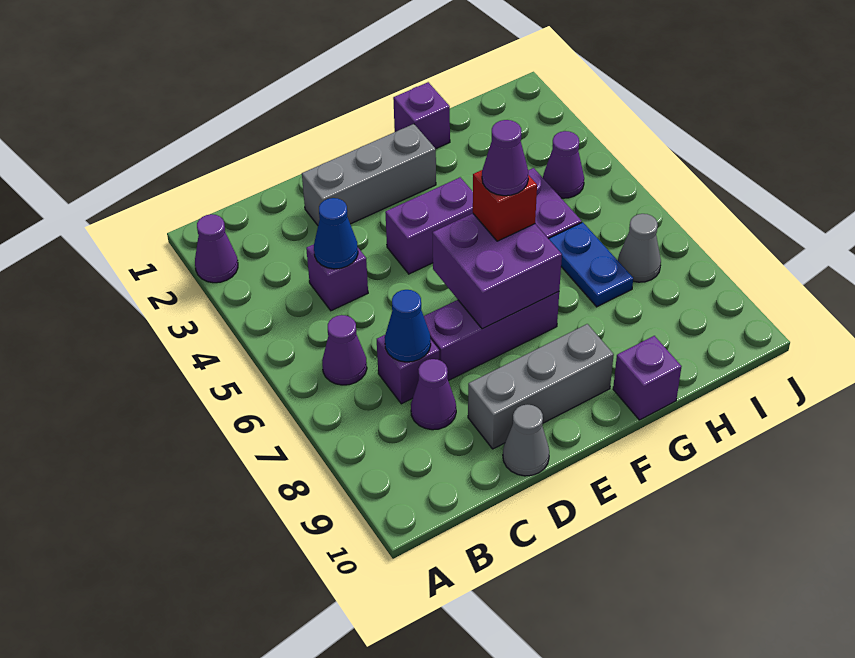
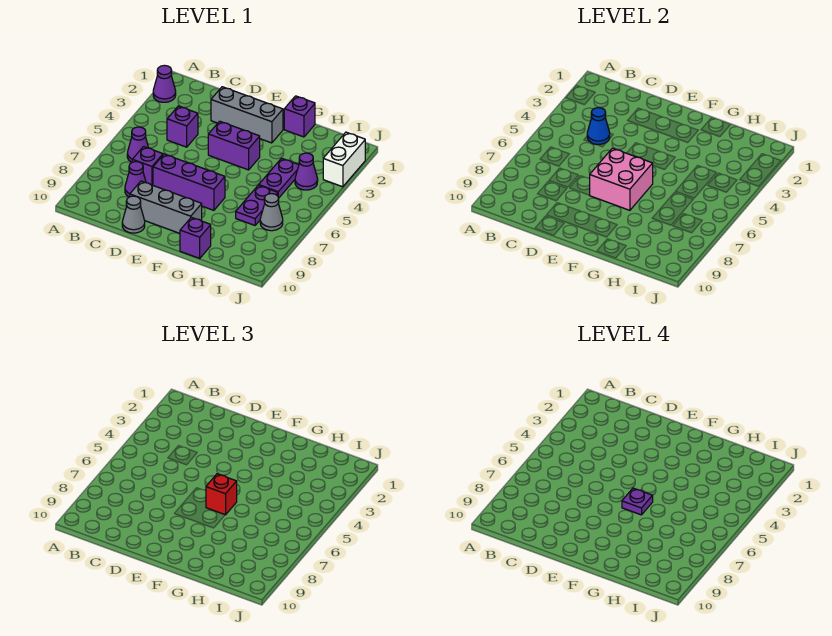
blue 1x1 cone [385,290,431,362] -> none
purple 2x2 brick [432,213,562,329] -> pink 2x2 brick [590,148,653,210]
purple 1x1 cone [482,120,528,196] -> purple 1x1 plate [622,488,653,515]
blue 1x2 plate [549,222,633,307] -> purple 1x2 plate [236,185,278,225]
none -> white 1x2 brick [323,132,365,187]

